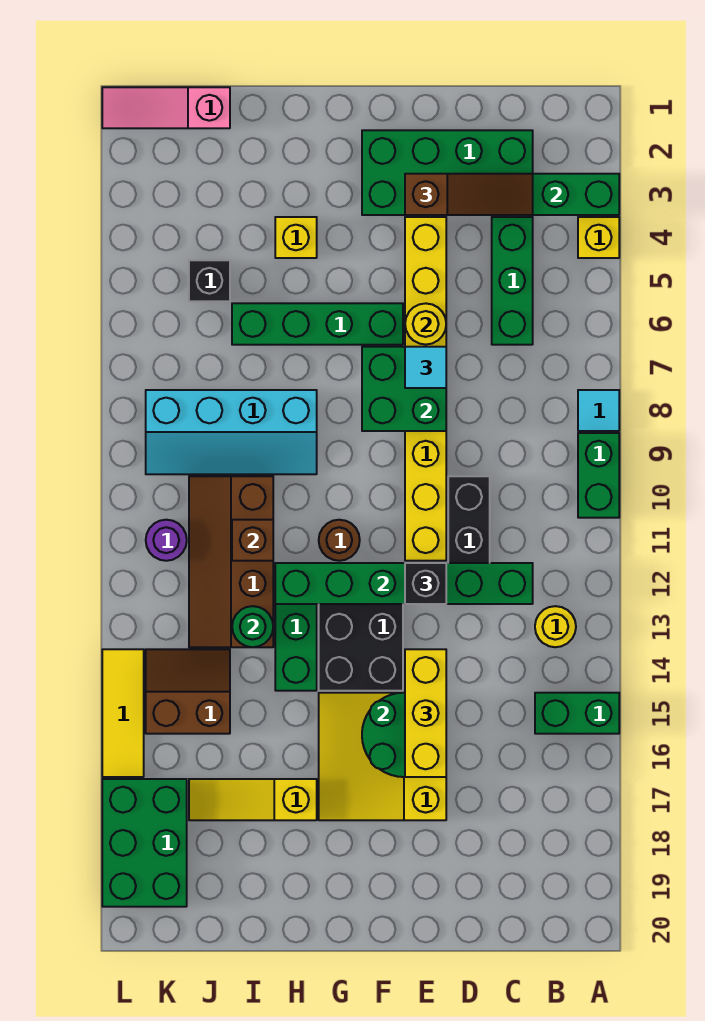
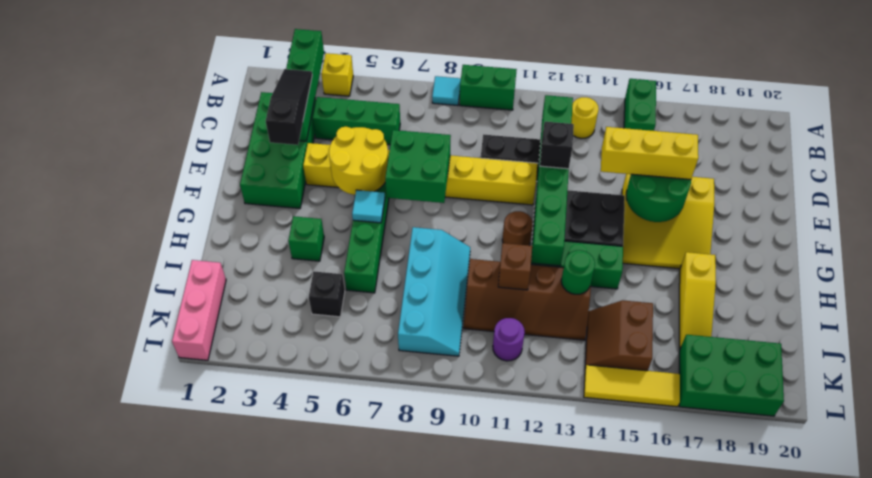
brown 1x3 slope [405,174,533,215] -> black 1x3 slope [266,69,312,145]
yellow 1x1 round brick [405,303,446,345] -> yellow 2x2 round brick [329,127,388,195]
cyan 1x1 tile [405,347,446,388] -> cyan 1x1 tile moved to [352,190,385,223]
yellow 1x1 brick [275,217,317,258] -> green 1x1 brick [288,216,324,261]
pink 1x3 slope [102,87,230,128] -> pink 1x3 brick [172,260,226,360]

